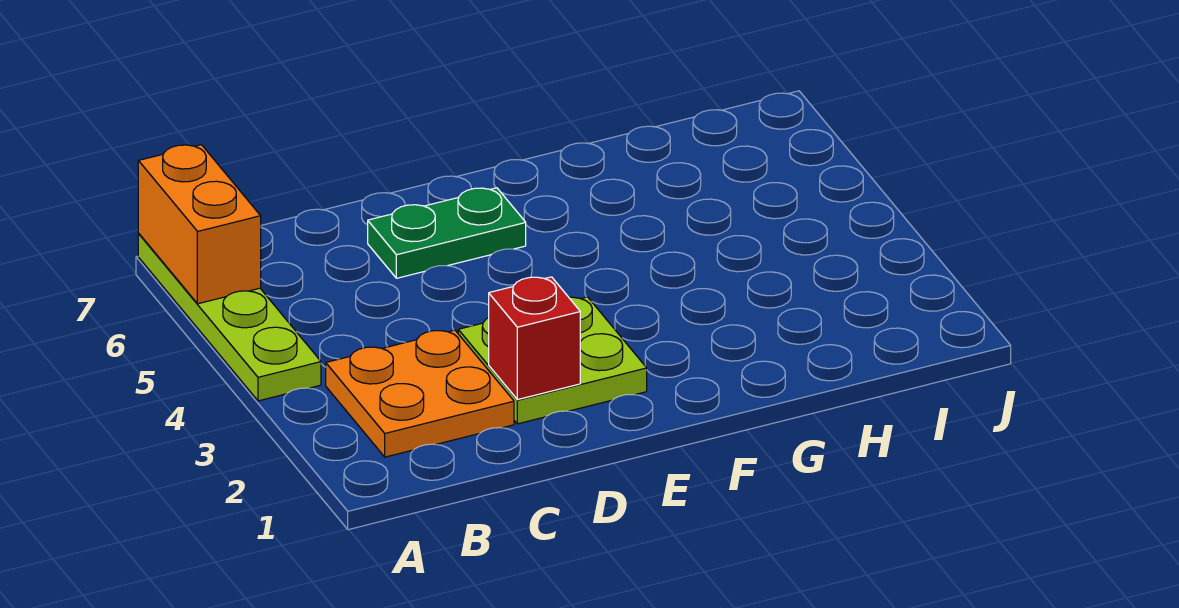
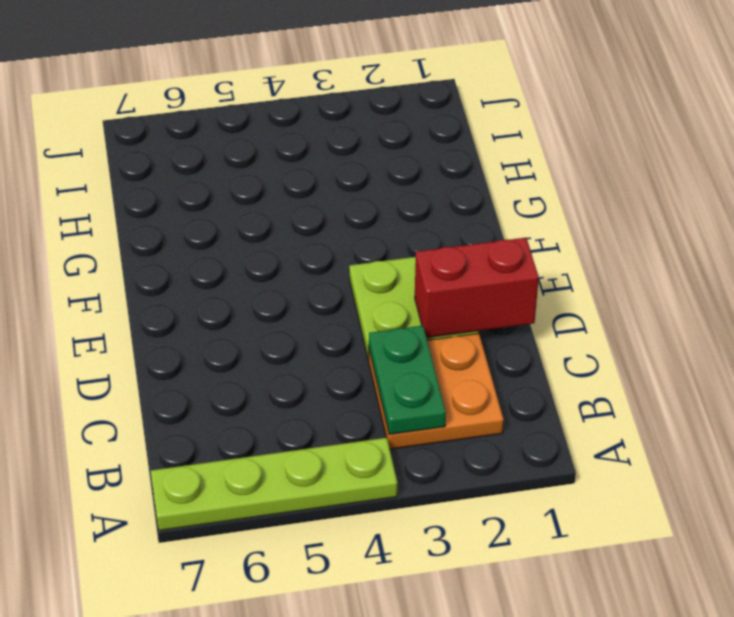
orange 1x2 brick [138,145,261,304] -> none
red 1x1 brick [489,277,580,400] -> red 1x2 brick [415,238,539,338]
green 1x2 plate [368,188,526,278] -> green 1x2 plate moved to [369,326,446,434]

